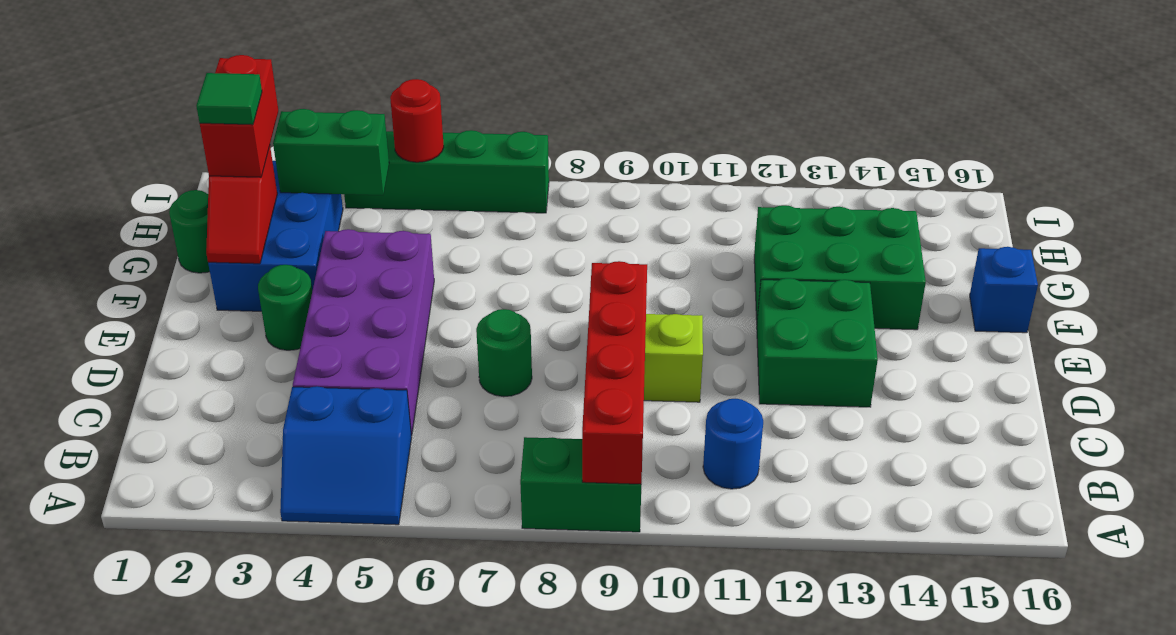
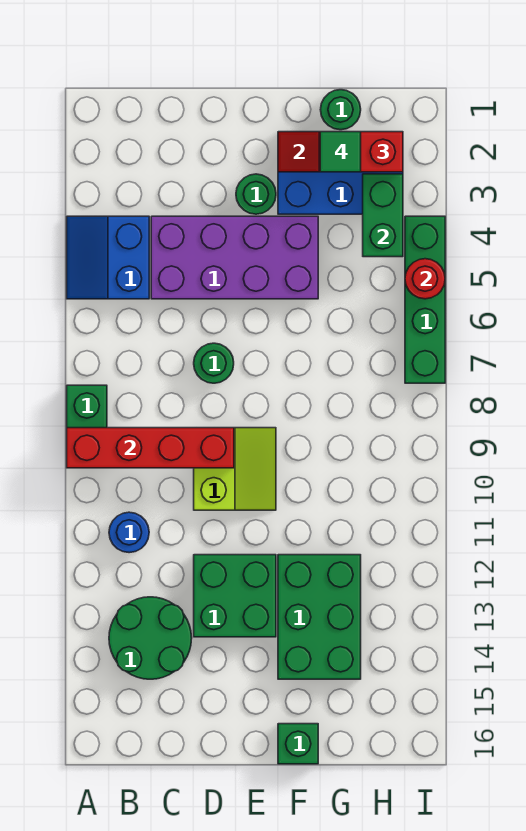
none -> green 2x2 round brick [109,597,192,679]
blue 1x1 brick [970,247,1038,333] -> green 1x1 brick [278,724,318,764]

